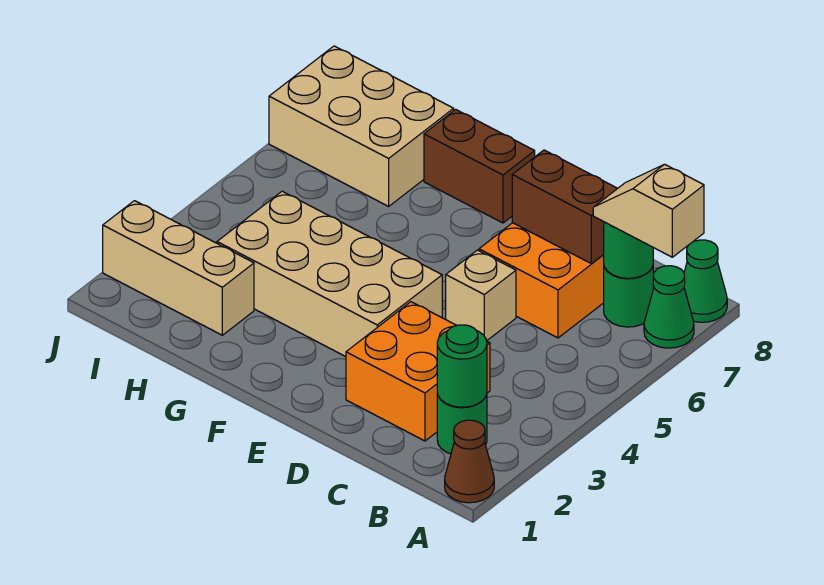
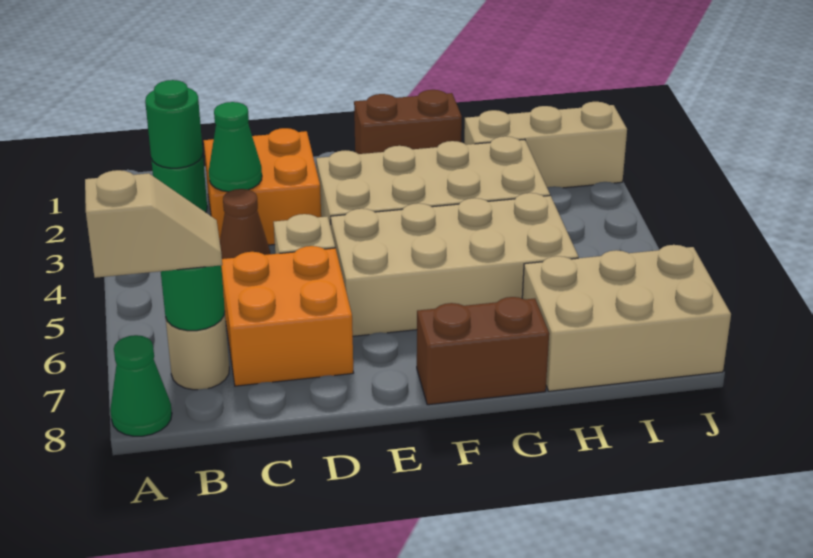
brown 1x1 cone [445,420,494,503] -> brown 1x1 cone moved to [220,189,270,259]
green 1x1 cone [644,266,694,348] -> green 1x1 cone moved to [209,102,262,192]
green 1x1 round brick [604,266,653,327] -> tan 1x1 round brick [165,313,229,390]
brown 1x2 brick [512,150,618,263] -> brown 1x2 brick moved to [354,90,462,154]
none -> tan 2x4 brick [331,193,578,336]

